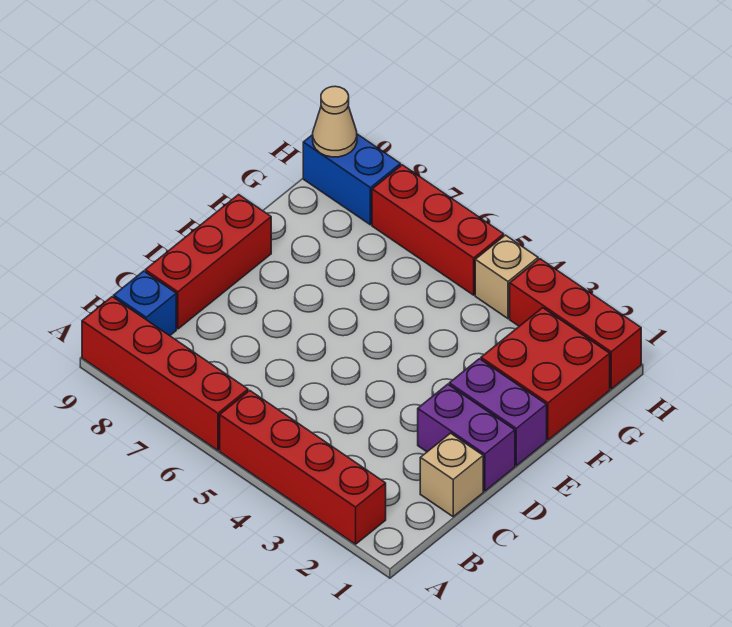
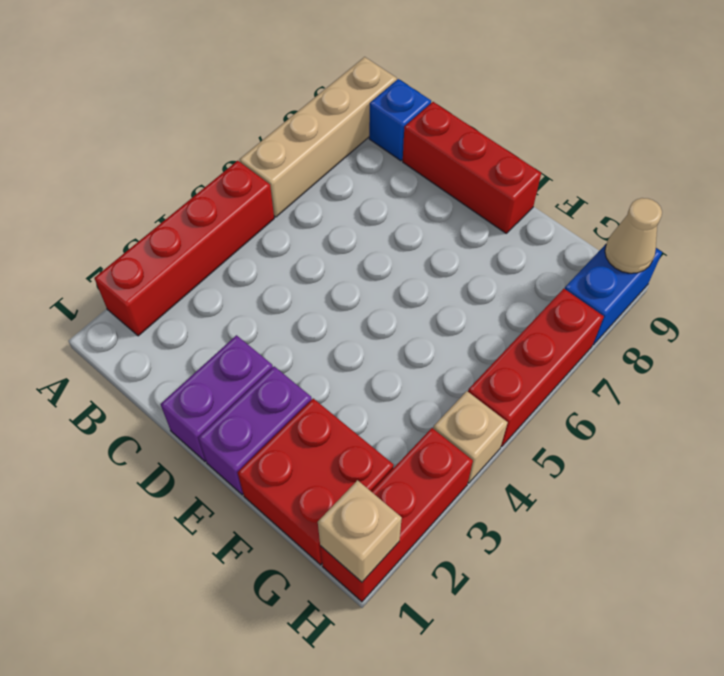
red 1x4 brick [82,297,248,450] -> tan 1x4 brick [240,57,397,217]
tan 1x1 brick [420,433,483,517] -> tan 1x1 brick moved to [318,480,402,582]

